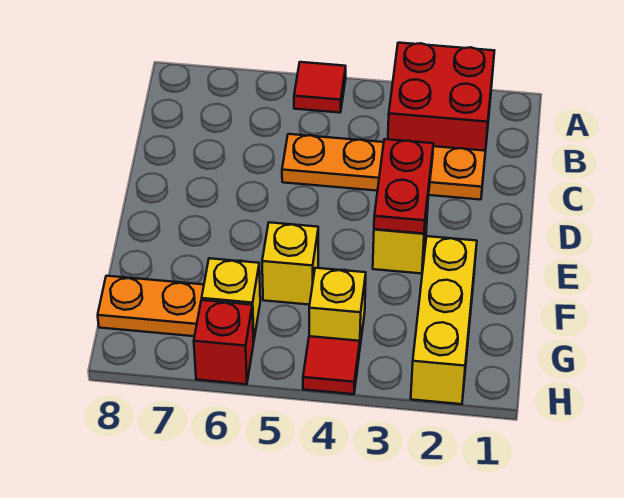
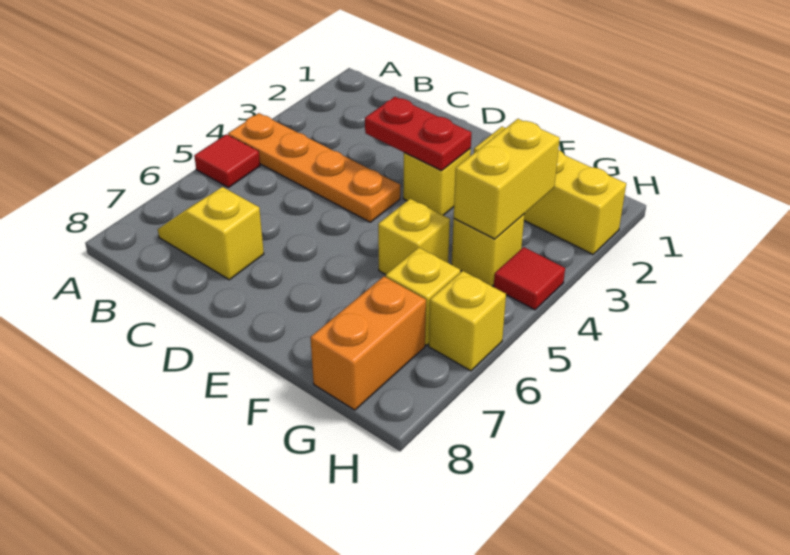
red 2x2 brick [388,43,494,151] -> none
none -> yellow 1x2 slope [158,187,264,280]
orange 1x4 plate [282,134,485,200] -> orange 1x4 plate turned to [228,113,400,222]
none -> yellow 1x2 brick [454,119,560,239]
orange 1x2 plate [98,276,204,336] -> orange 1x2 brick [311,277,426,410]
red 1x1 brick [194,300,254,384] -> yellow 1x1 brick [429,271,506,371]

